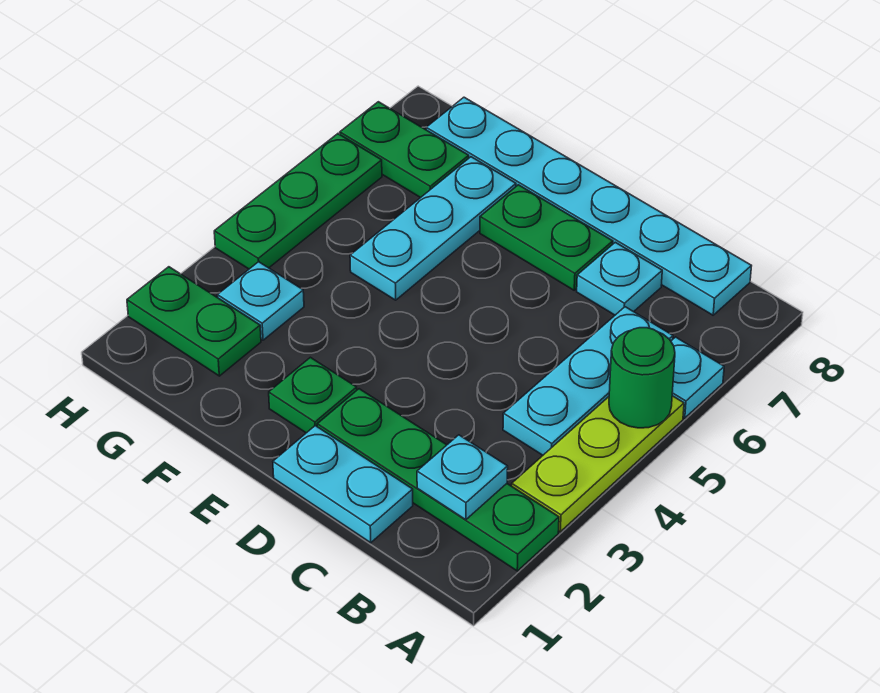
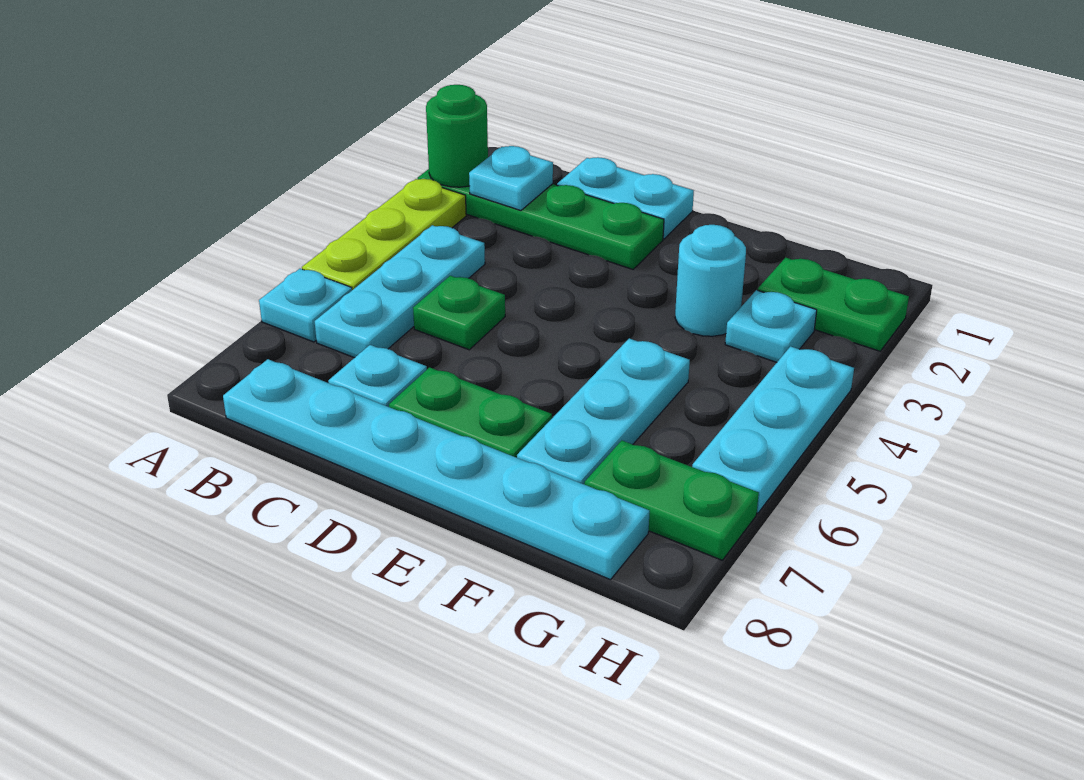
green 1x1 round brick [609,328,675,428] -> green 1x1 round brick moved to [426,85,488,187]
green 1x1 plate [269,357,357,433] -> green 1x1 plate moved to [413,276,505,350]
none -> cyan 1x1 round brick [675,225,746,336]
green 1x3 plate [214,134,382,269] -> cyan 1x3 plate [692,346,854,513]

